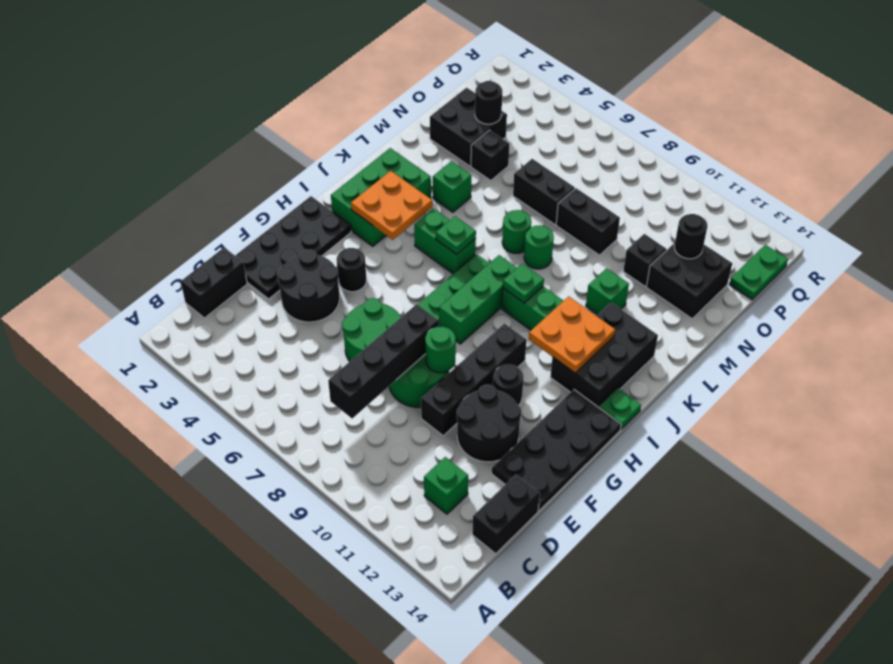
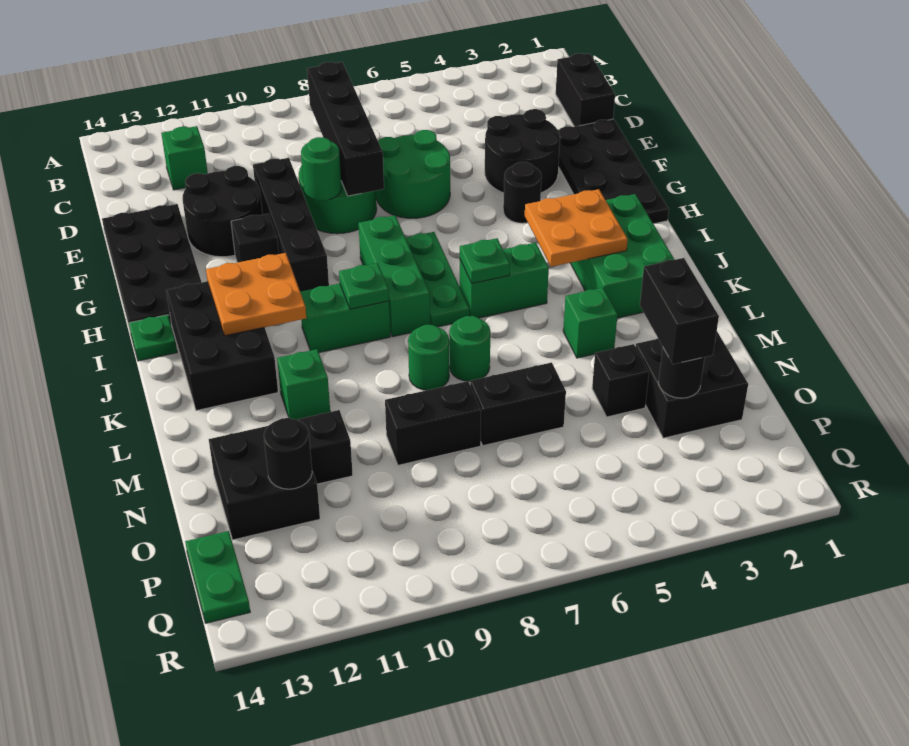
black 1x2 brick [472,475,540,554] -> black 1x2 brick moved to [640,258,719,364]
black 1x1 round brick [493,364,523,405] -> black 1x1 brick [231,214,279,263]

